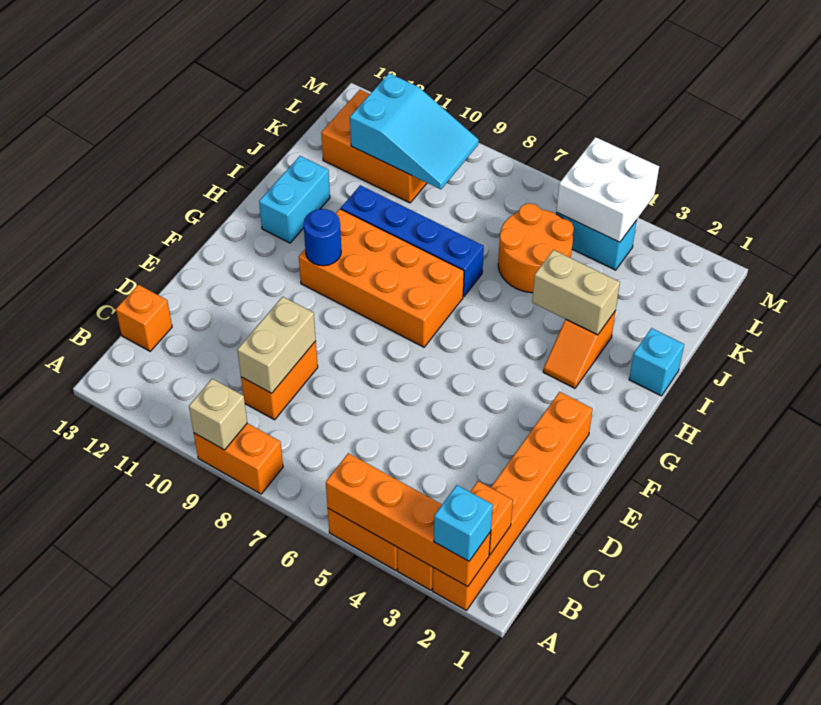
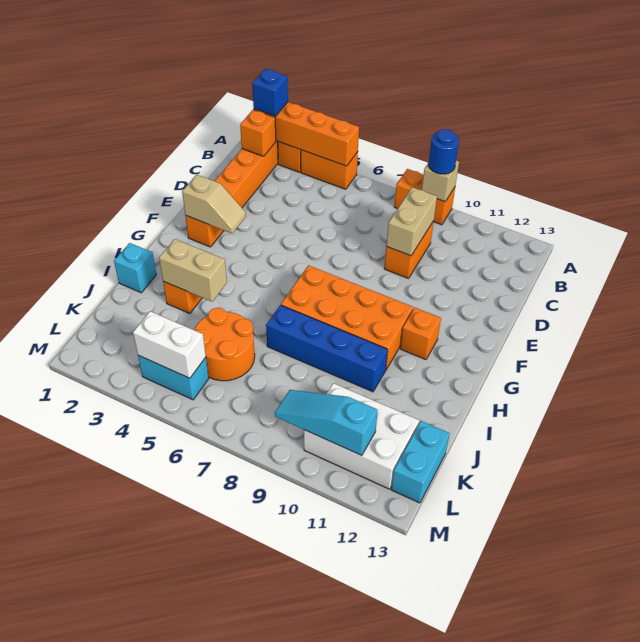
cyan 1x1 brick [434,485,493,561] -> blue 1x1 brick [252,69,288,116]
orange 1x1 brick [116,285,172,351] -> orange 1x1 brick moved to [400,308,441,360]
none -> tan 1x2 slope [182,175,246,233]
blue 1x1 round brick [304,209,341,266] -> blue 1x1 round brick moved to [429,129,459,174]
cyan 1x2 brick [259,156,330,243] -> cyan 1x2 brick moved to [391,421,450,503]
cyan 2x3 slope [350,73,479,189] -> cyan 1x3 slope [275,390,378,456]
orange 2x3 brick [321,90,427,203] -> white 2x3 brick [304,383,419,489]
white 2x2 brick [556,137,659,242] -> white 1x2 brick [133,311,206,378]

